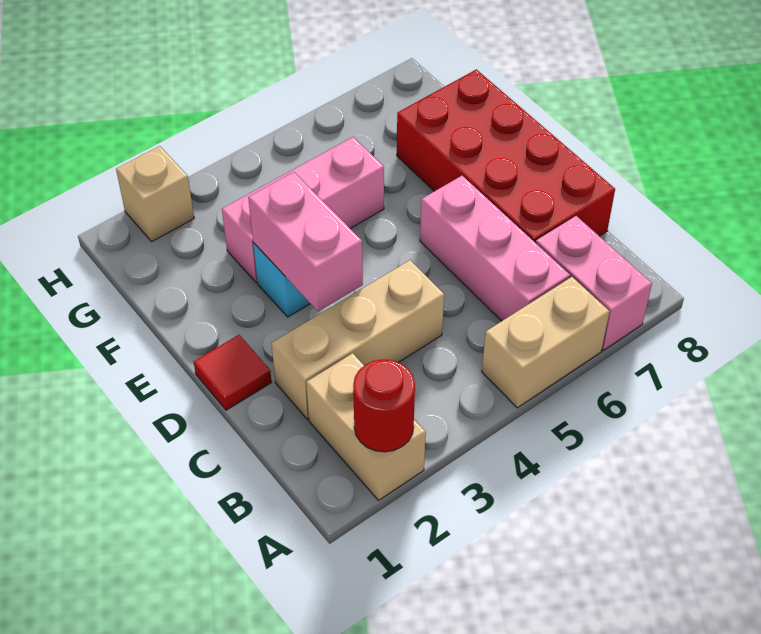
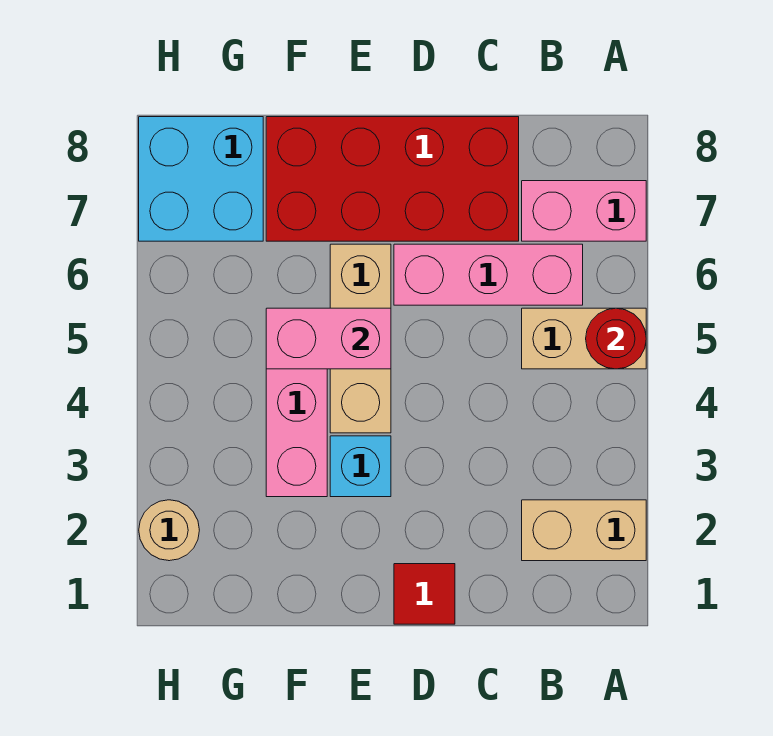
red 1x1 round brick [353,359,415,452] -> red 1x1 round brick moved to [586,308,646,369]
tan 1x2 brick [482,277,609,408] -> tan 1x2 brick turned to [522,308,646,369]
tan 1x3 brick [272,260,444,419] -> tan 1x3 brick moved to [330,244,391,433]
pink 1x2 brick [248,172,363,311] -> pink 1x2 brick moved to [266,308,391,369]
none -> cyan 2x2 brick [139,117,263,241]
tan 1x1 brick [116,146,194,241] -> tan 1x1 round brick [139,500,199,561]

